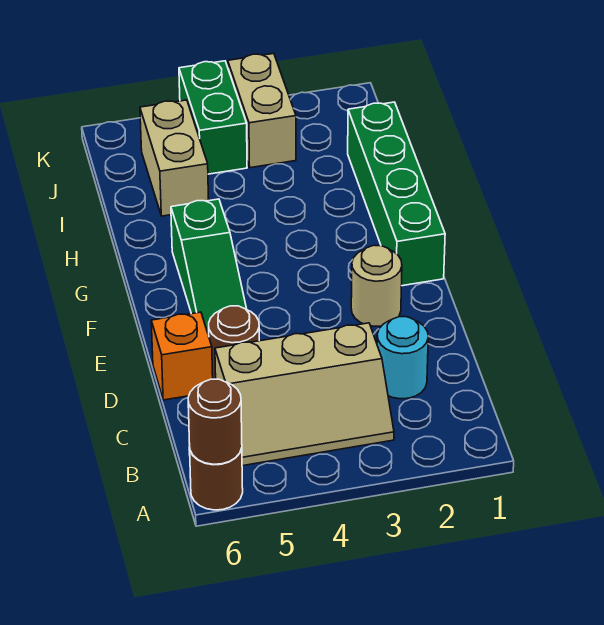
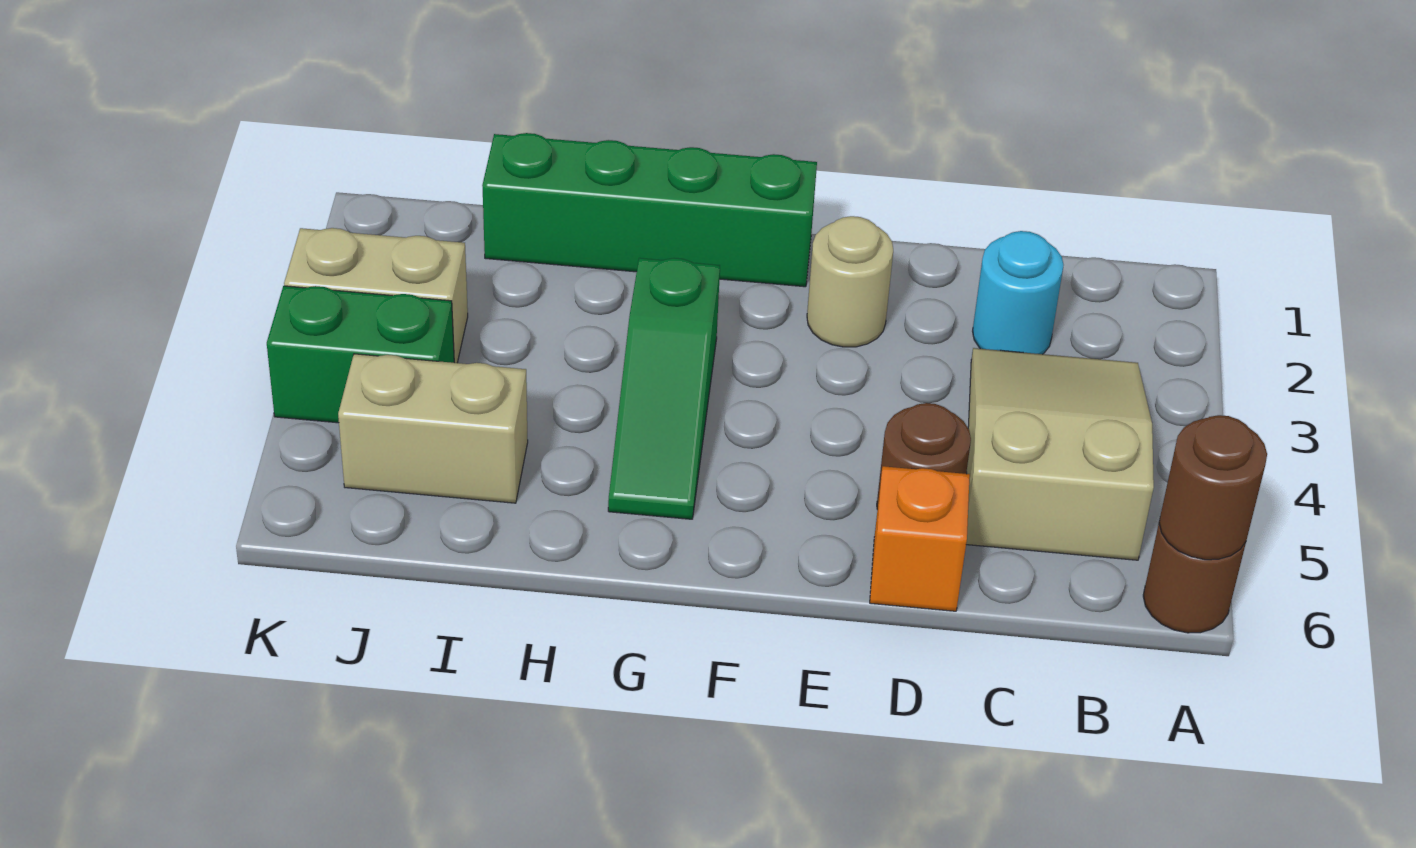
tan 2x3 slope [215,323,394,466] -> tan 2x3 slope turned to [966,348,1154,560]
green 1x3 slope [171,199,247,336] -> green 1x3 slope turned to [608,258,720,519]

